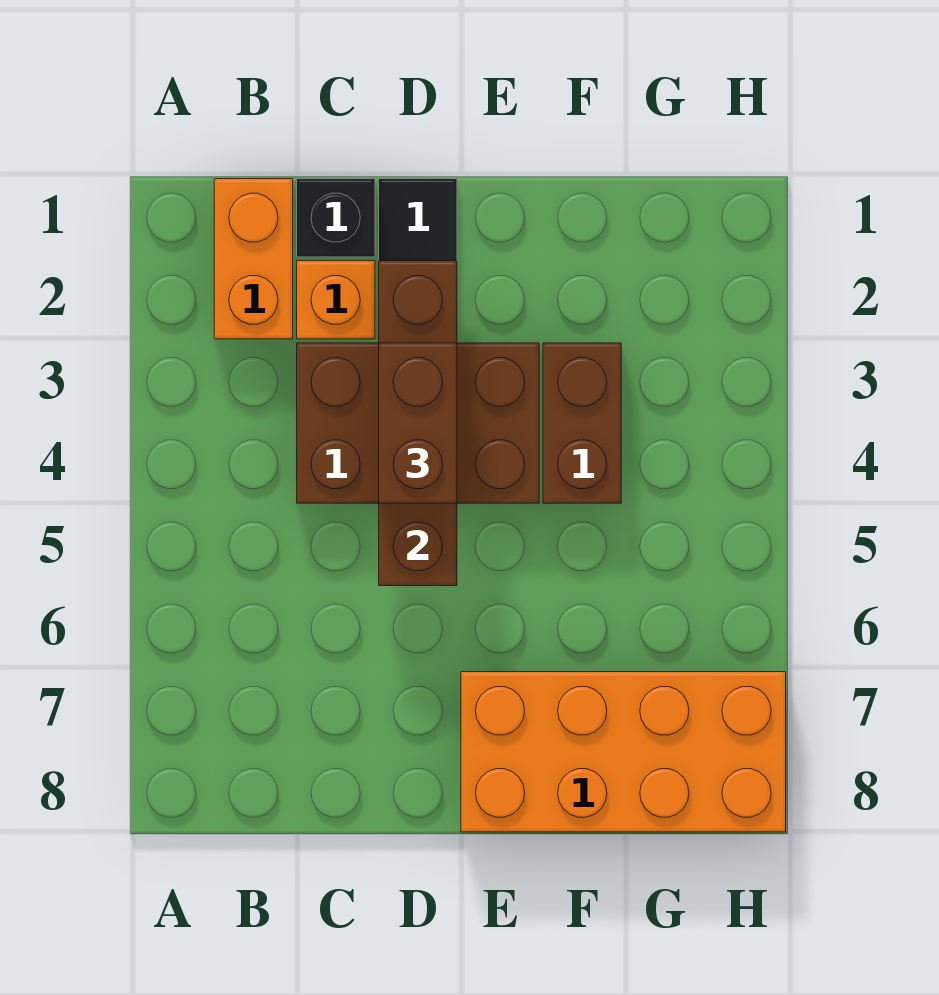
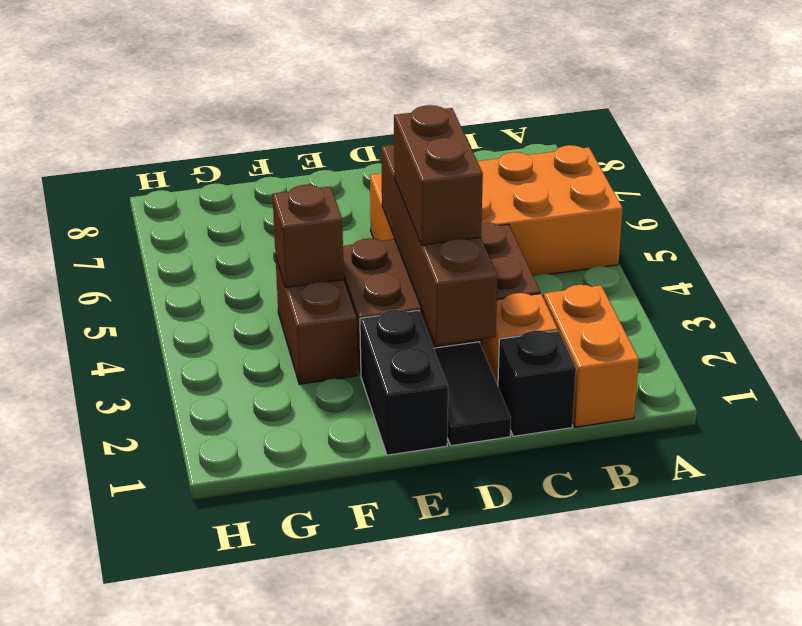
none -> black 1x2 brick [360,310,448,455]
orange 2x4 brick [461,672,786,832] -> orange 2x4 brick moved to [370,145,623,276]
none -> brown 1x1 brick [272,185,344,288]

